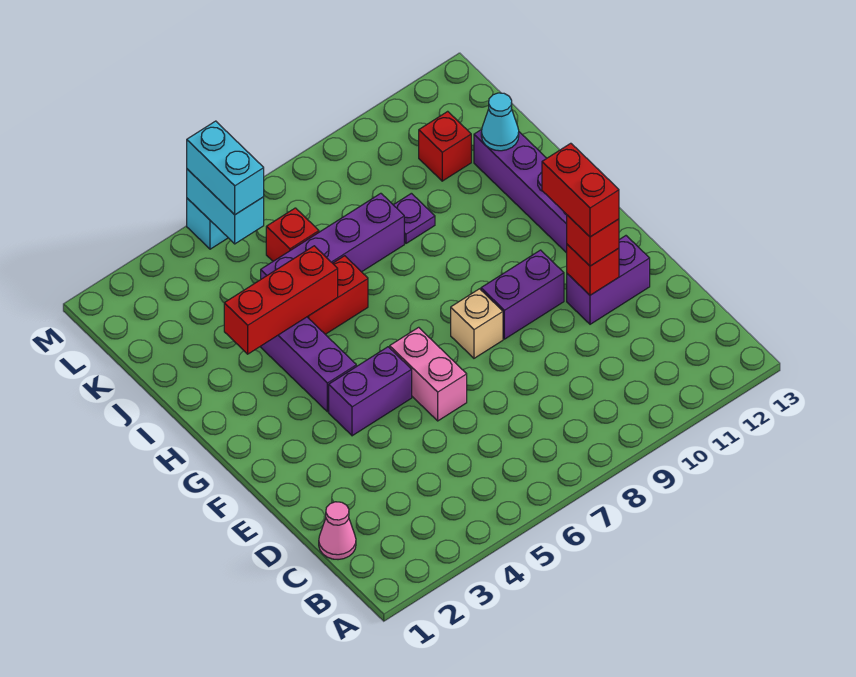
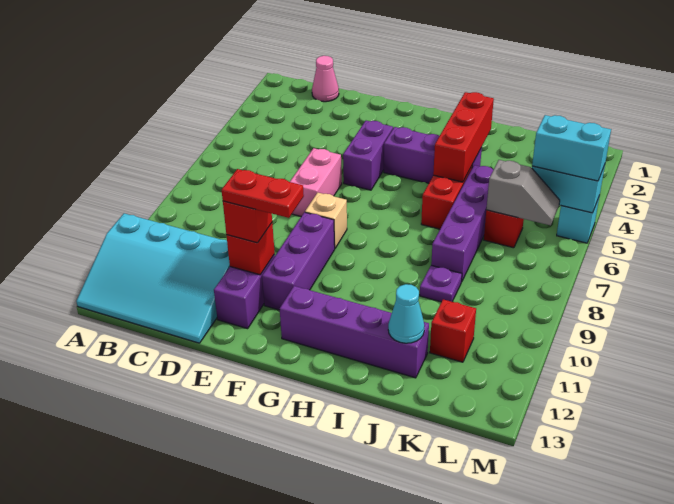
none -> cyan 3x4 slope [76,213,230,343]
pink 1x2 brick [390,327,467,421] -> pink 1x2 brick turned to [290,148,342,216]
red 1x2 brick [542,143,619,237] -> red 1x2 plate [222,169,304,218]
purple 1x2 brick [481,250,564,339] -> purple 1x3 brick [262,212,335,310]
none -> grey 1x2 slope [486,160,560,225]

